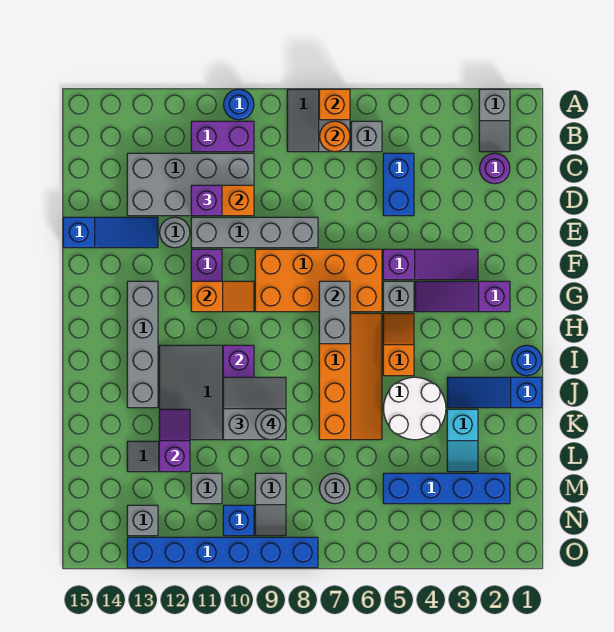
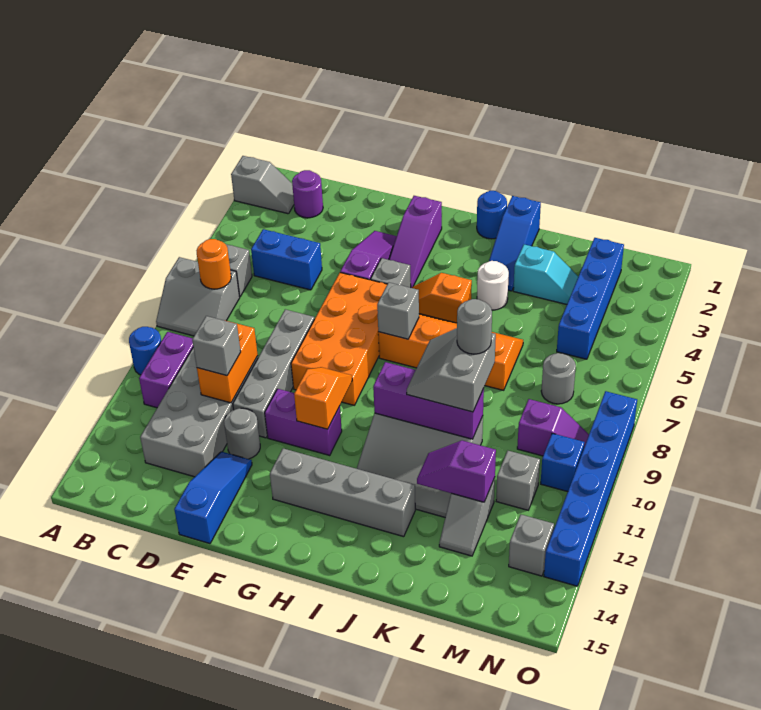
orange 1x1 brick [319,89,350,120] -> none
purple 1x1 brick [191,185,222,216] -> grey 1x1 brick [192,316,241,376]
grey 1x2 brick [319,281,350,344] -> grey 1x1 brick [377,282,419,339]
white 2x2 round brick [383,377,446,440] -> white 1x1 round brick [477,261,509,310]
grey 1x2 slope [255,473,286,536] -> purple 1x2 slope [517,399,589,456]

